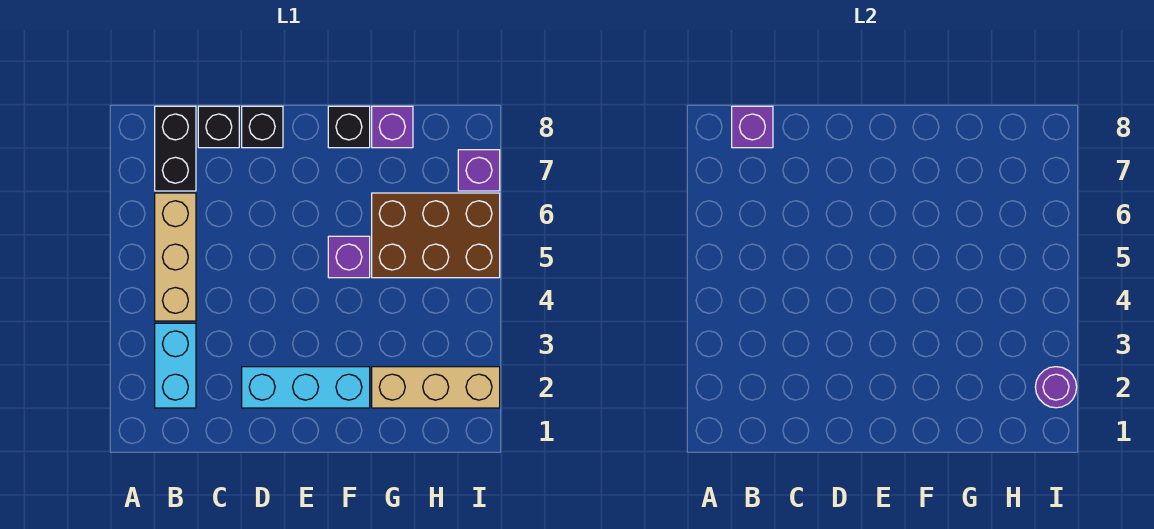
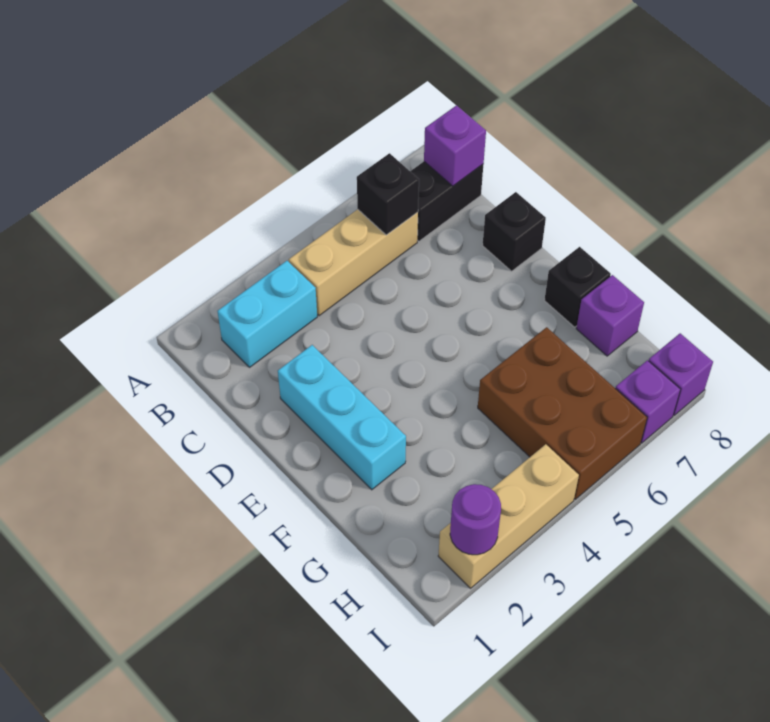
black 1x1 brick [198,106,239,148] -> black 1x1 brick moved to [357,153,419,235]
purple 1x1 brick [328,236,370,278] -> purple 1x1 brick moved to [649,333,713,415]
tan 1x3 brick [372,367,500,408] -> tan 1x3 brick turned to [438,444,579,588]

